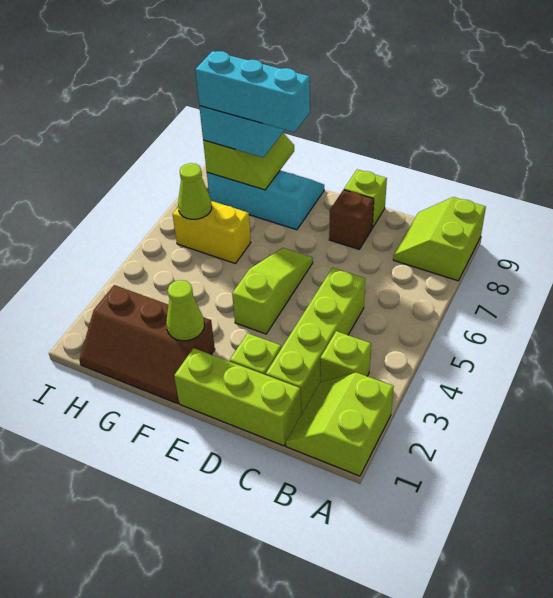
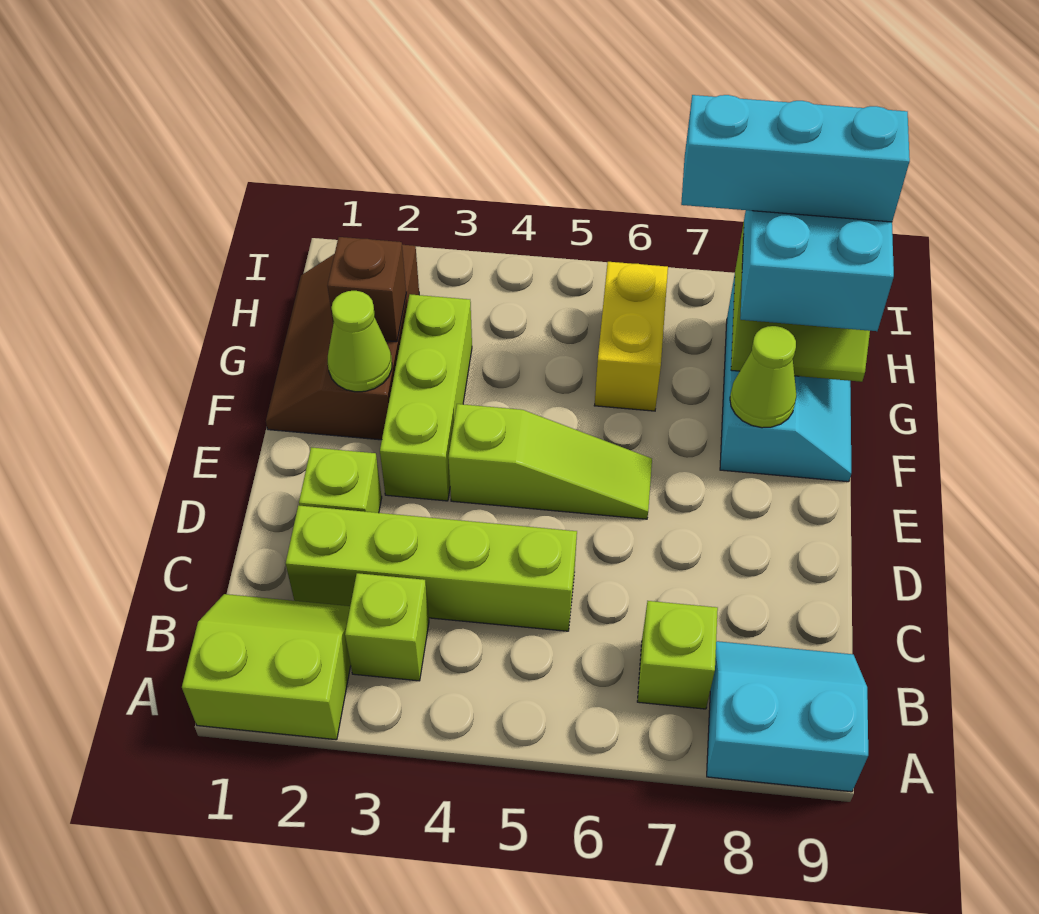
lime 2x2 slope [393,197,486,281] -> cyan 2x2 slope [707,641,868,792]
lime 1x3 brick [174,348,301,446] -> lime 1x3 brick moved to [380,294,472,501]
brown 1x1 brick [329,190,374,249] -> brown 1x1 brick moved to [327,237,406,342]
lime 1x1 brick [344,169,387,228] -> lime 1x1 brick moved to [637,601,718,709]
cyan 1x3 brick [195,51,310,132] -> cyan 1x3 brick turned to [681,95,910,222]
lime 1x1 cone [178,163,212,219] -> lime 1x1 cone moved to [730,326,796,428]

